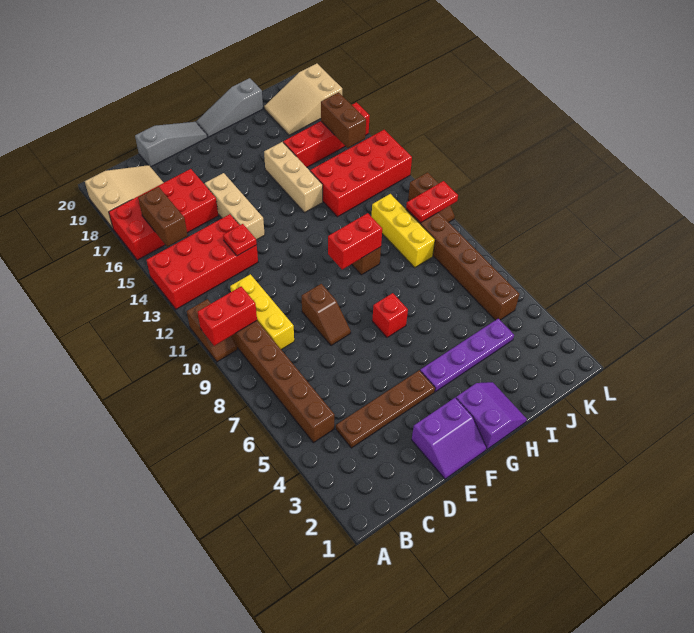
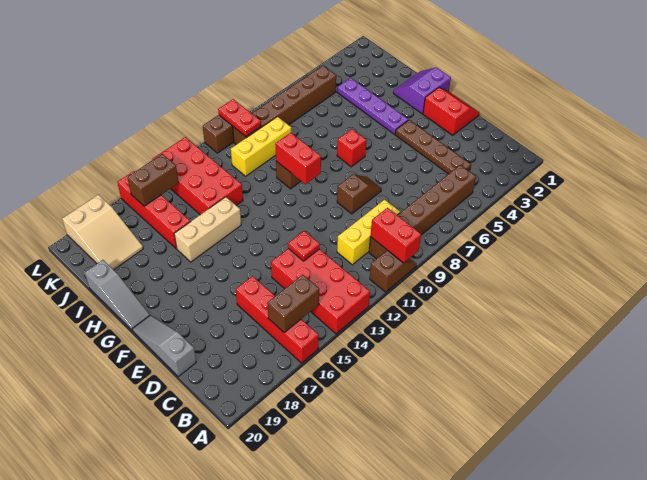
red 2x4 brick [109,169,218,260] -> red 1x4 brick [236,276,319,363]
tan 2x3 slope [85,165,164,228] -> none
purple 2x2 slope [412,398,486,479] -> red 2x2 slope [423,88,479,135]
tan 1x3 brick [205,173,265,240] -> none

